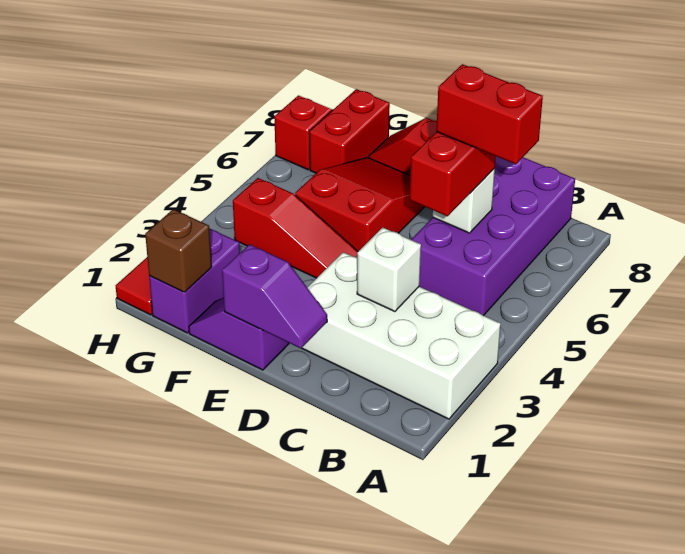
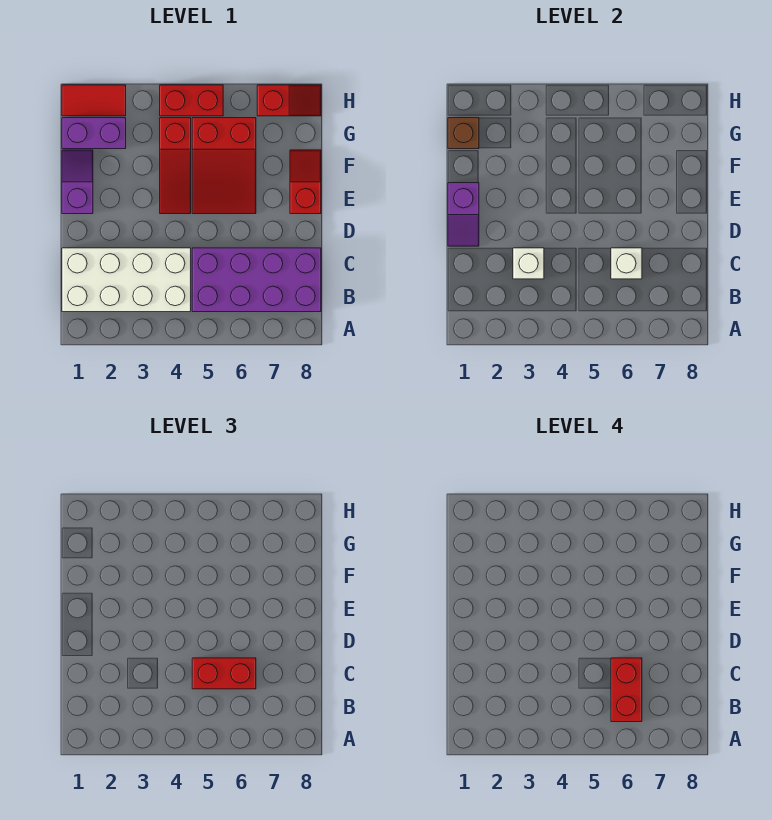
white 2x4 brick [302,252,501,419] -> white 2x4 brick turned to [62,248,191,312]
red 2x3 slope [295,157,424,251] -> red 2x3 slope turned to [192,118,256,214]
red 1x2 brick [309,89,390,173] -> red 1x2 brick moved to [160,85,223,116]

